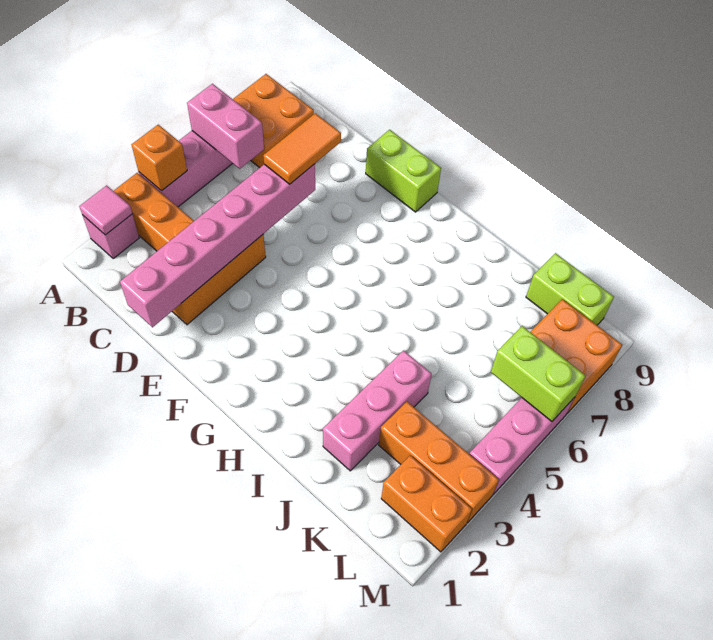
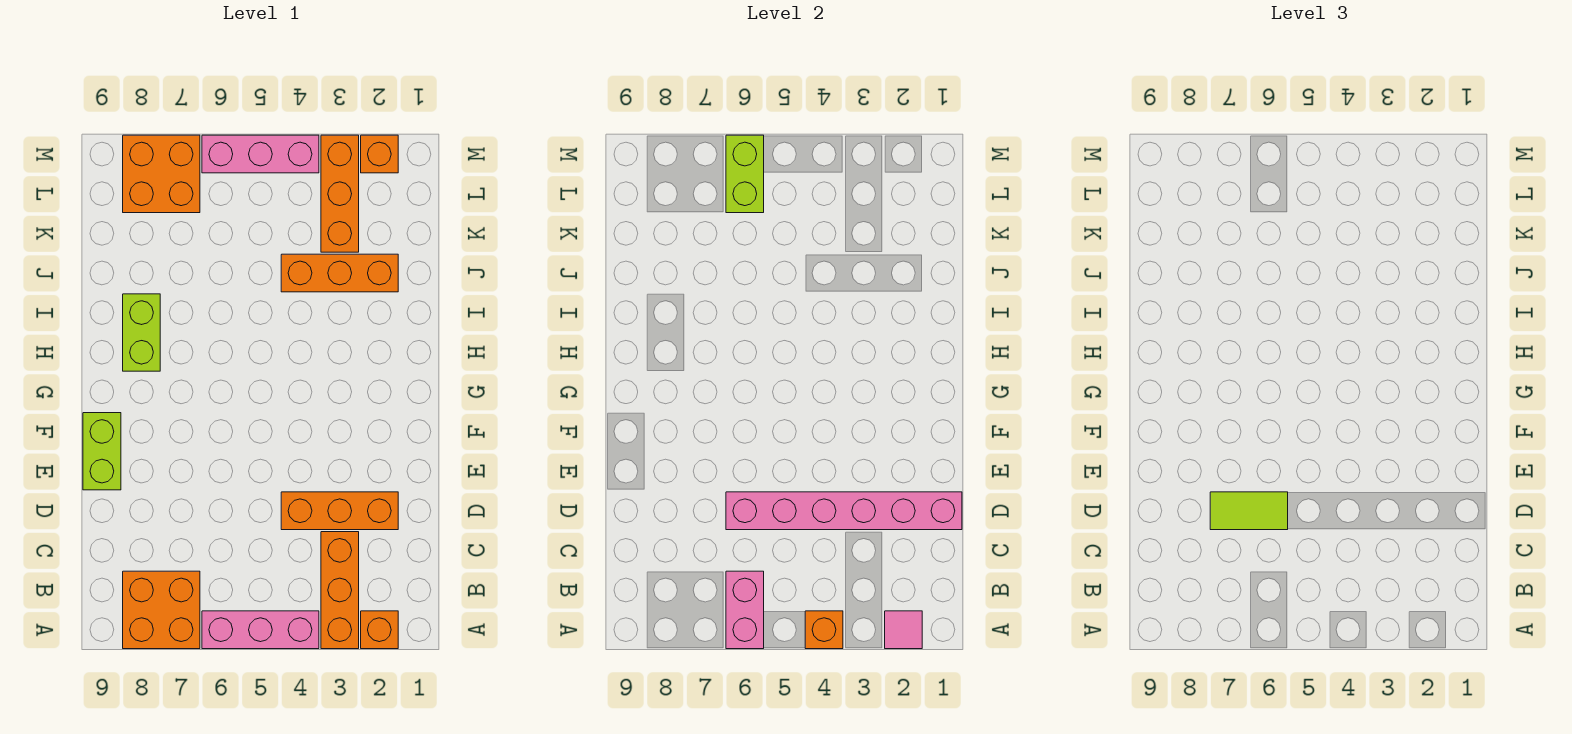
pink 1x1 brick [83,214,139,259] -> orange 1x1 brick [361,611,398,649]
orange 1x2 tile [263,113,341,184] -> lime 1x2 tile [1210,492,1288,530]
pink 1x3 brick [323,350,432,471] -> orange 1x3 brick [281,254,398,292]
lime 1x2 brick [526,253,614,325] -> lime 1x2 brick moved to [123,294,160,371]
orange 1x2 brick [381,455,472,552] -> orange 1x1 brick [361,135,398,173]

